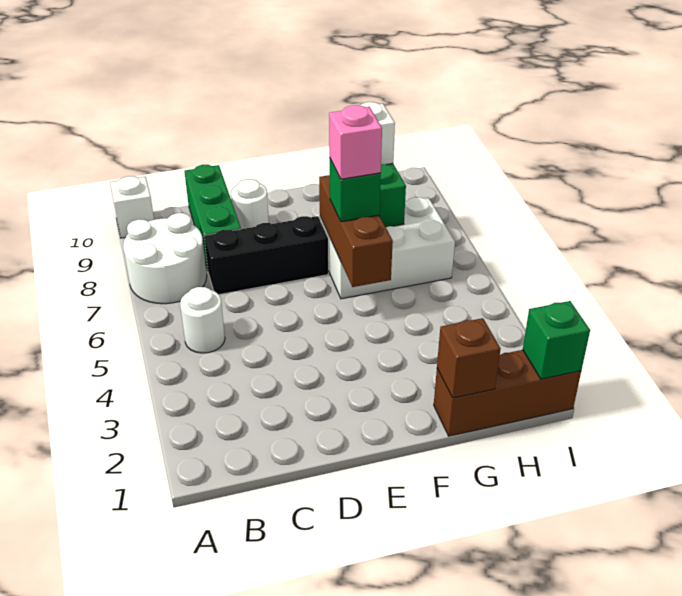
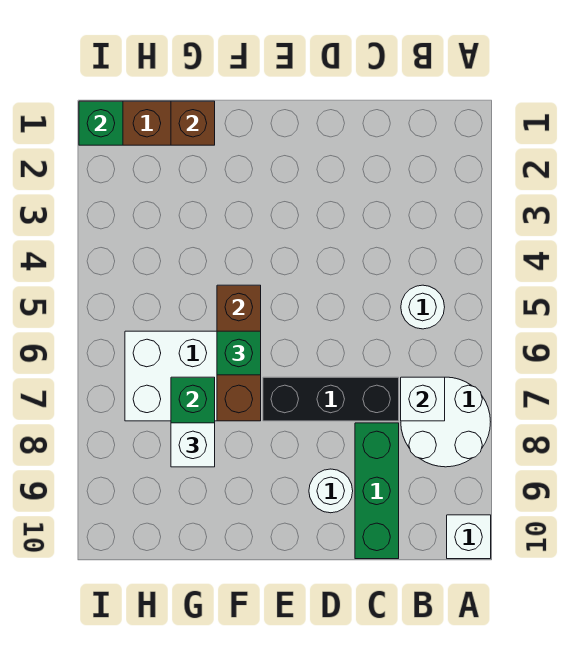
none -> white 1x1 brick [401,377,445,421]
pink 1x1 brick [329,105,382,179] -> none

